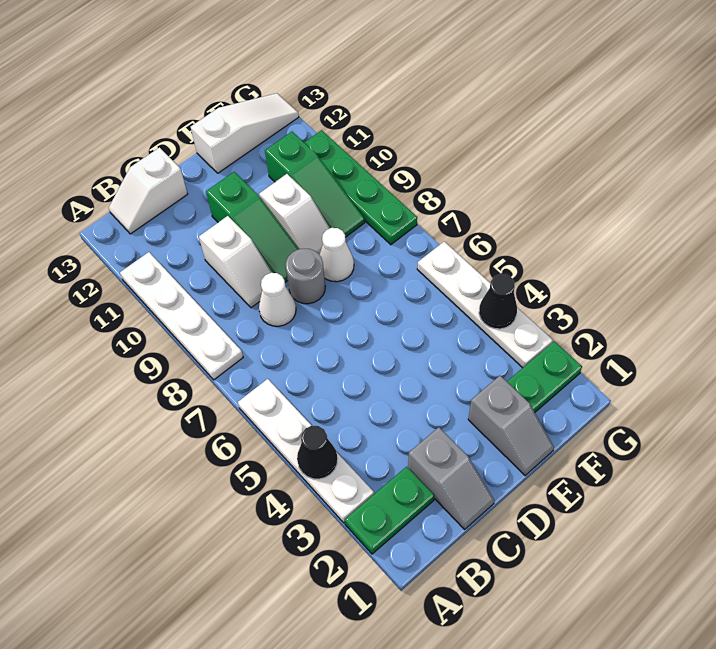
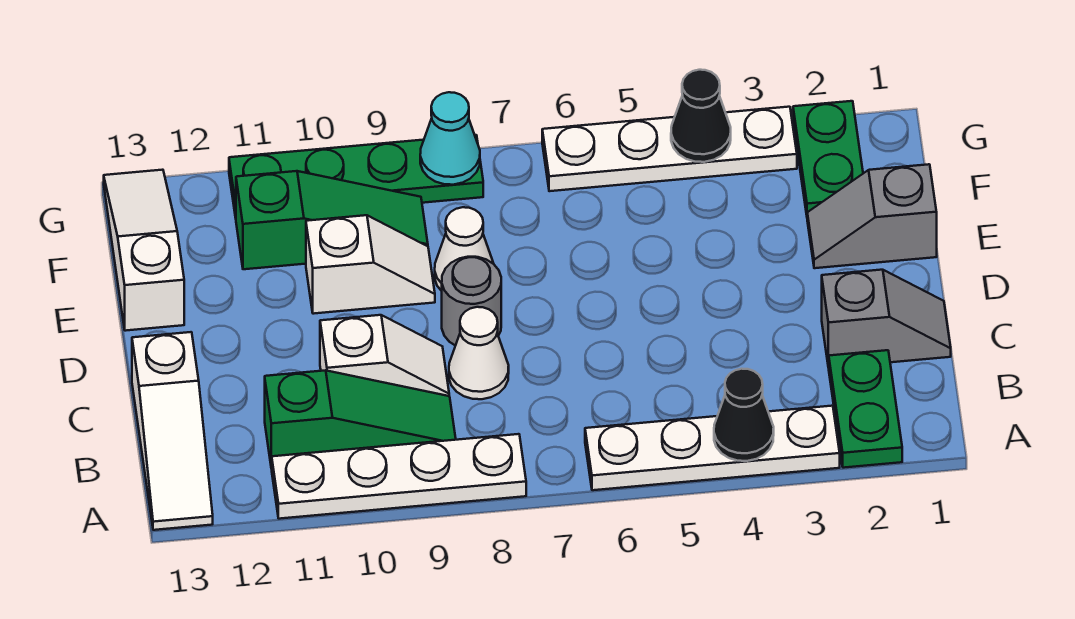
white 1x2 slope [109,148,188,234] -> white 1x3 slope [132,332,213,530]
green 1x3 slope [206,172,299,282] -> green 1x3 slope moved to [265,370,456,469]
grey 1x2 slope [468,376,554,475] -> grey 1x2 slope turned to [807,164,937,268]
none -> cyan 1x1 cone [420,92,480,185]

